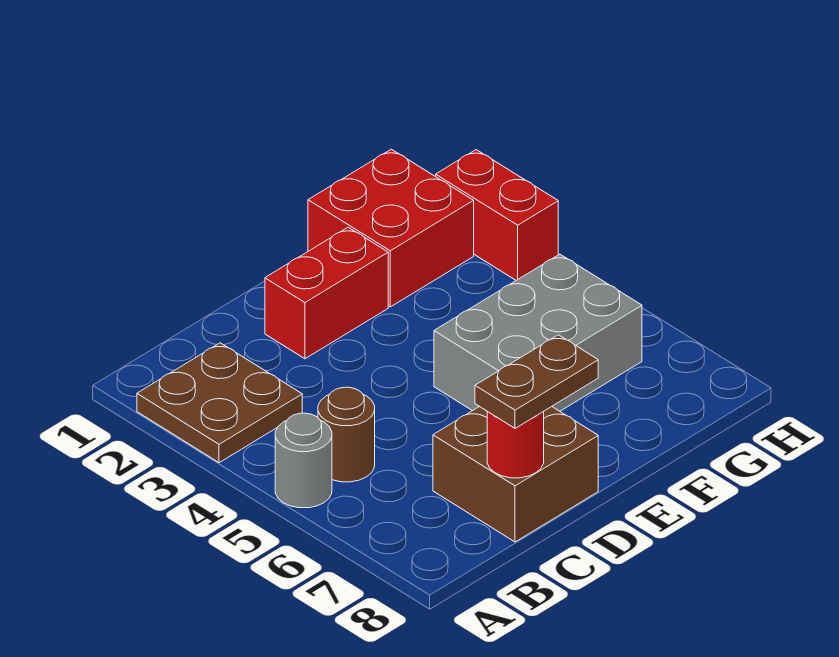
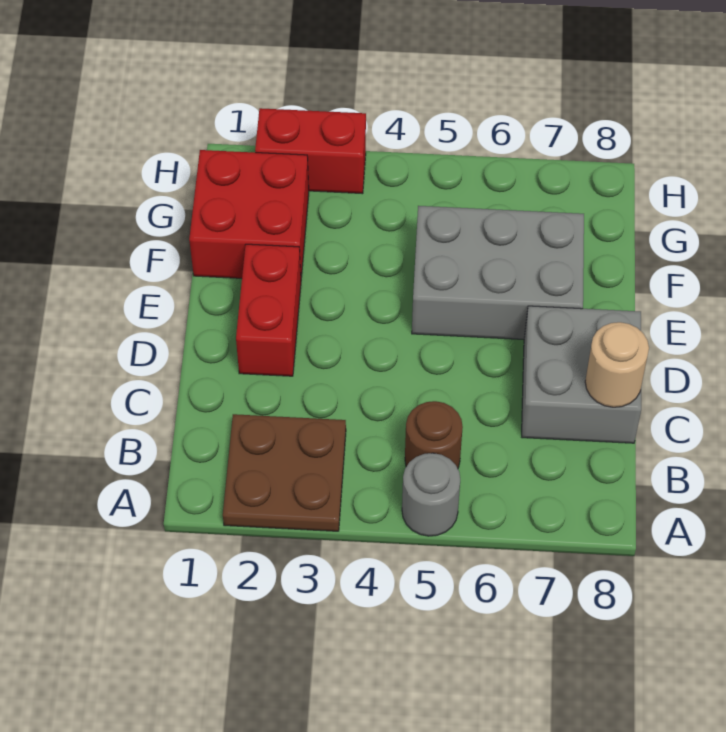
brown 2x2 brick [433,406,598,542] -> grey 2x2 brick [522,306,641,443]
red 1x1 round brick [487,412,544,478] -> tan 1x1 round brick [585,322,649,407]
brown 1x2 plate [475,335,598,428] -> none
grey 2x3 brick [434,254,642,411] -> grey 2x3 brick turned to [412,206,584,339]

